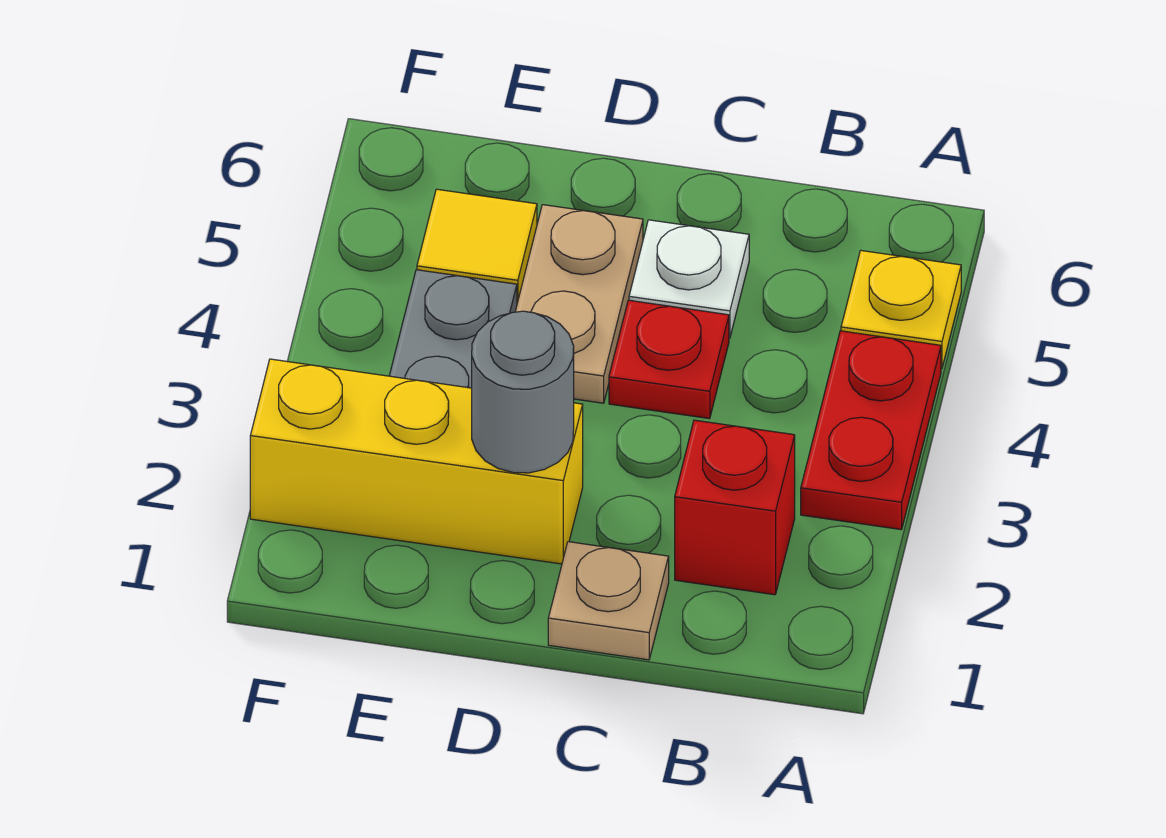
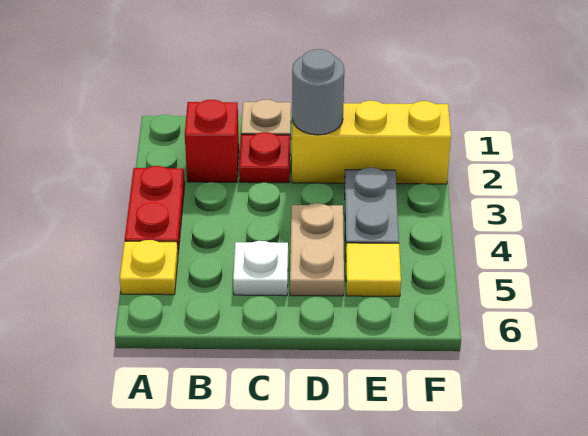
red 1x1 plate [609,300,729,419] -> red 1x1 plate moved to [239,132,290,183]

